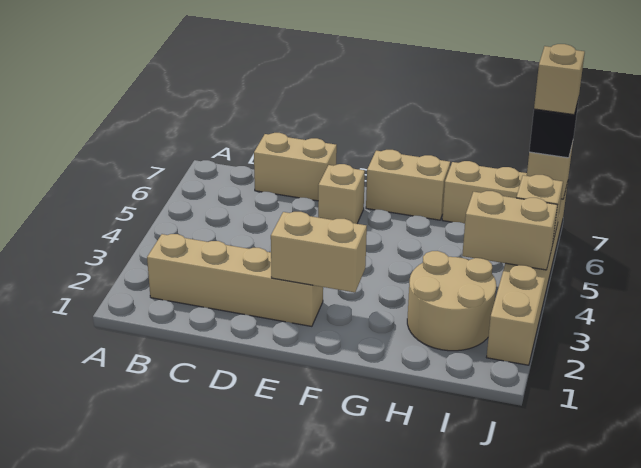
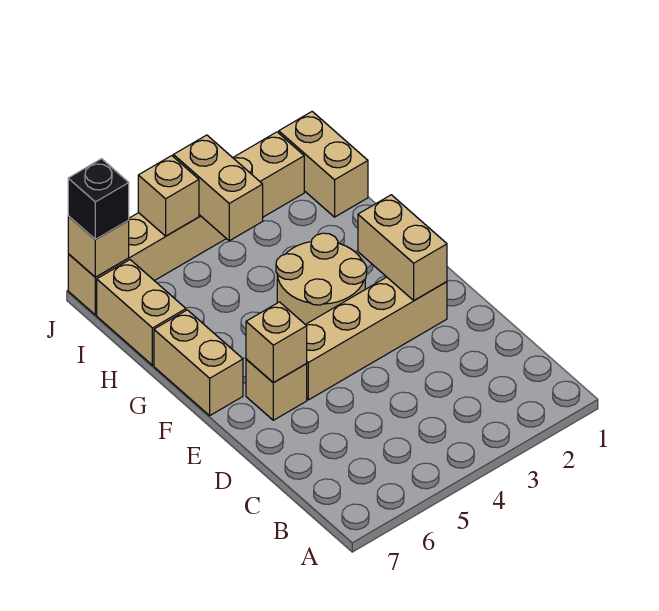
tan 1x4 brick [147,234,323,326] -> tan 1x4 brick turned to [305,277,447,400]
tan 1x2 brick [254,133,337,201] -> tan 1x2 brick moved to [279,112,368,217]
tan 2x2 round brick [407,251,496,351] -> tan 2x2 round brick moved to [276,233,367,324]
tan 1x1 brick [534,44,585,115] -> tan 1x1 brick moved to [246,302,307,383]

